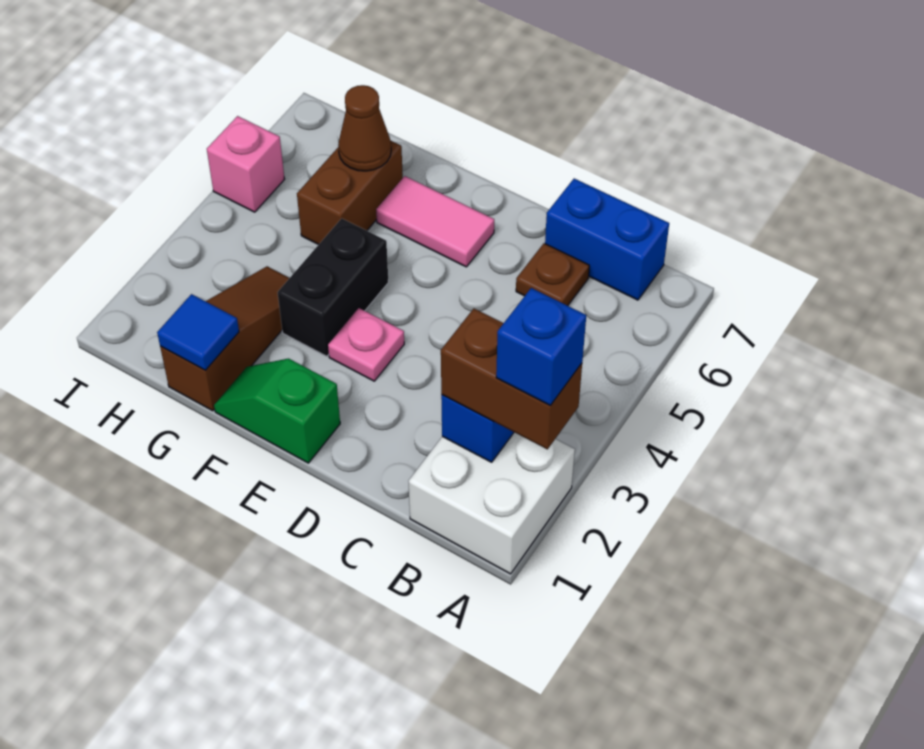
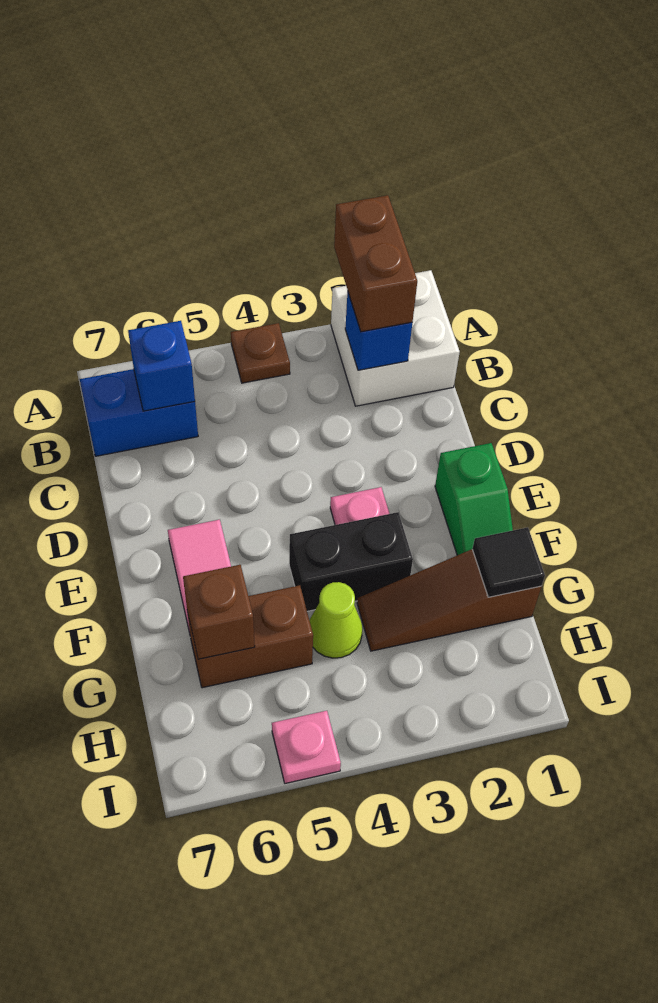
blue 1x1 brick [496,288,586,405] -> blue 1x1 brick moved to [128,321,195,411]
blue 1x2 brick [545,179,669,300] -> blue 1x2 brick turned to [80,369,198,456]
brown 1x1 plate [516,243,589,306] -> brown 1x1 plate moved to [231,323,290,383]
blue 1x1 tile [157,294,239,370] -> black 1x1 tile [472,527,545,597]
none -> lime 1x1 cone [310,582,362,658]
brown 1x1 cone [338,85,391,171] -> brown 1x1 brick [183,565,255,659]
pink 1x1 brick [207,116,285,212] -> pink 1x1 plate [272,711,341,783]

